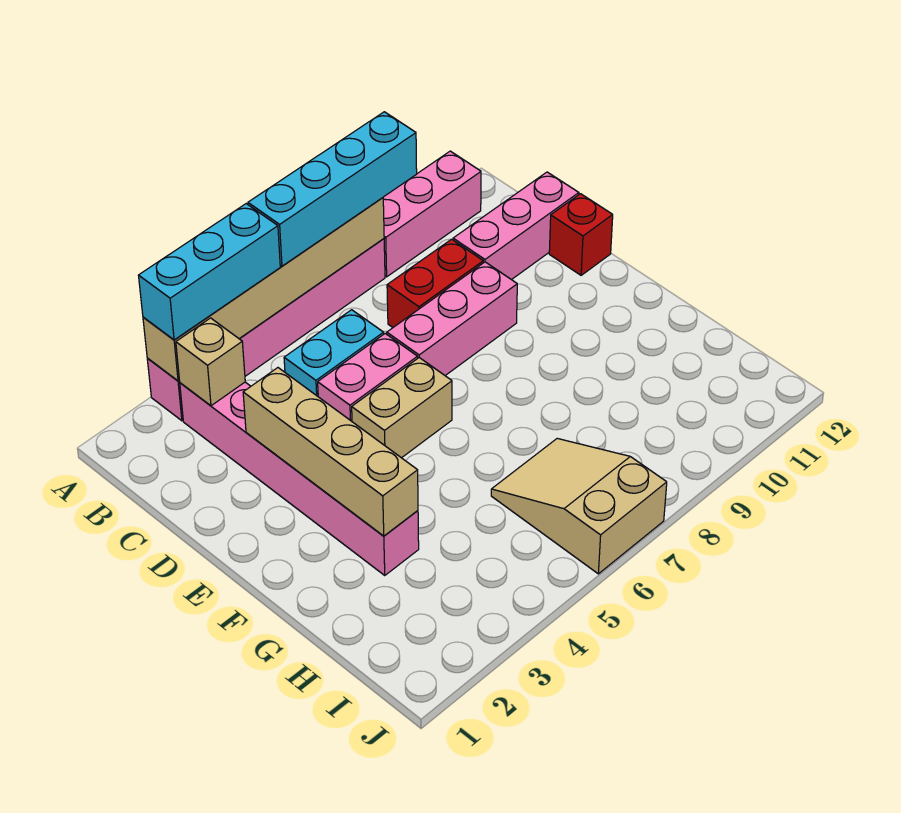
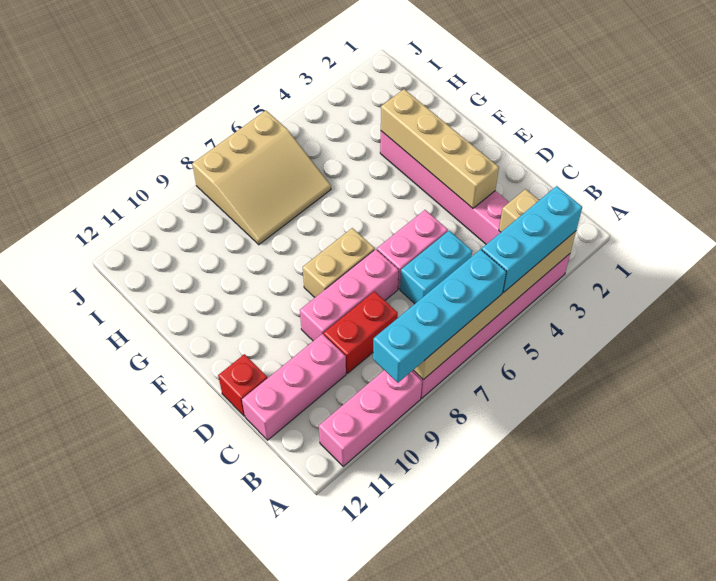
tan 1x2 brick [352,358,452,458] -> tan 1x2 brick moved to [303,228,375,297]
tan 2x3 slope [491,438,667,574] -> tan 3x3 slope [192,111,331,245]

